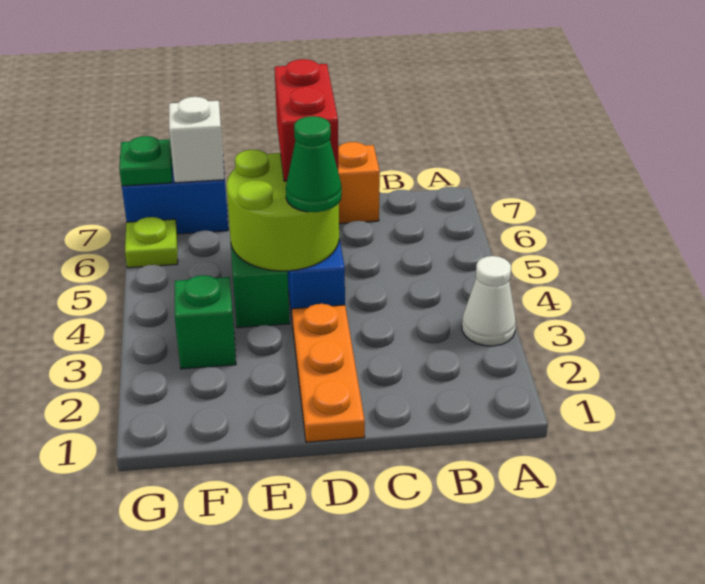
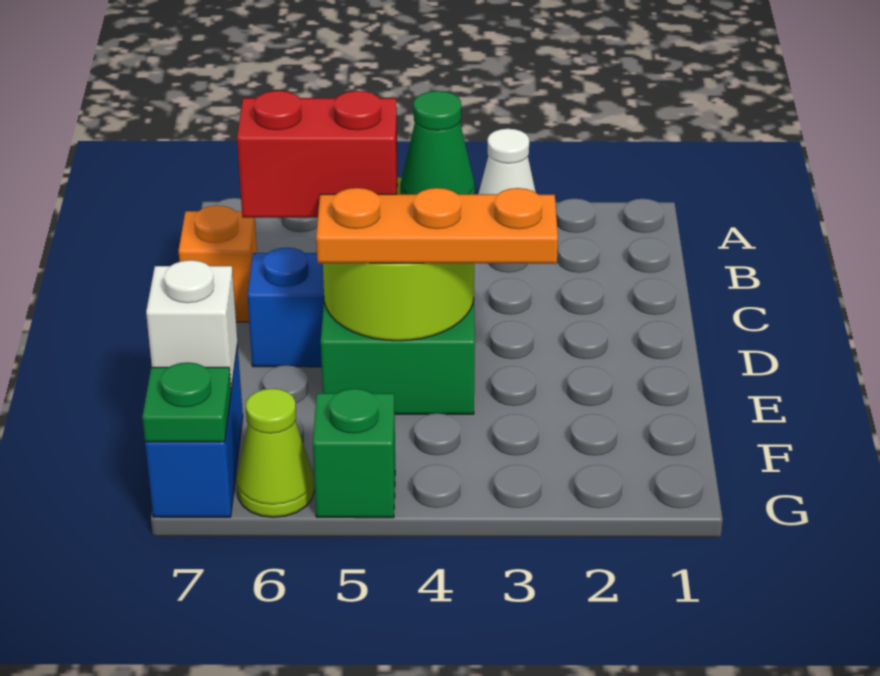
orange 1x3 plate [292,304,365,442] -> orange 1x3 plate moved to [316,188,558,264]
green 1x1 brick [175,275,236,369] -> green 1x1 brick moved to [313,389,395,518]
lime 1x1 plate [125,217,178,268] -> lime 1x1 cone [237,389,314,517]

